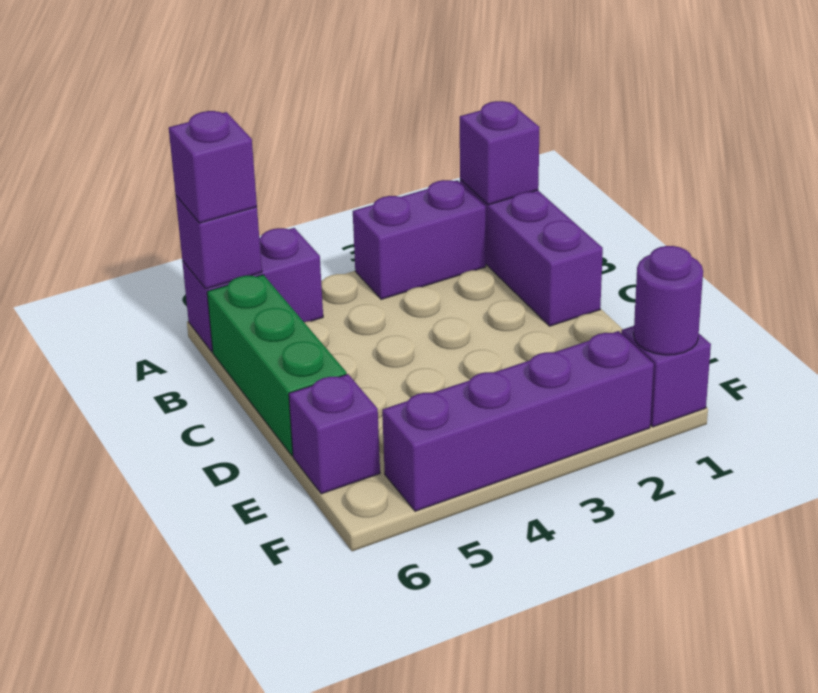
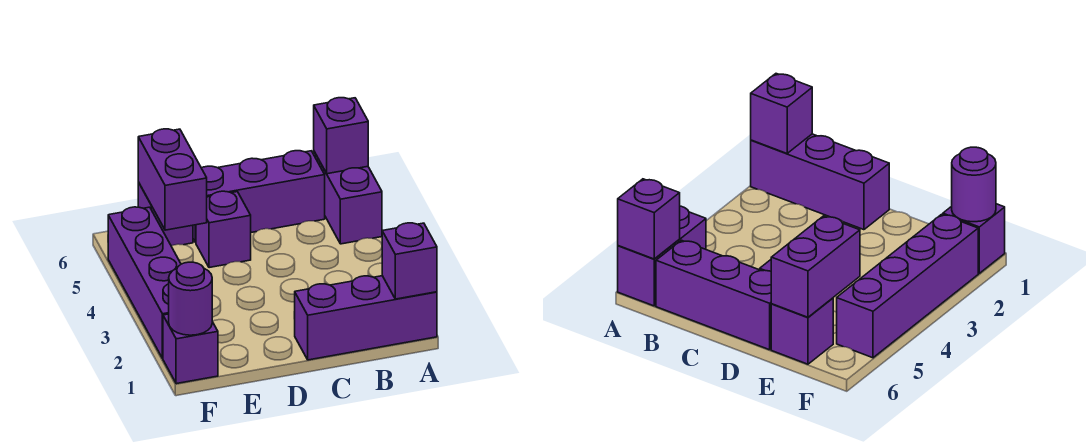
purple 1x2 brick [353,180,486,299] -> purple 1x2 brick moved to [138,129,207,230]
purple 1x1 brick [169,111,257,223] -> purple 1x1 brick moved to [196,191,251,268]
green 1x3 brick [207,275,347,456] -> purple 1x3 brick [193,151,325,242]

